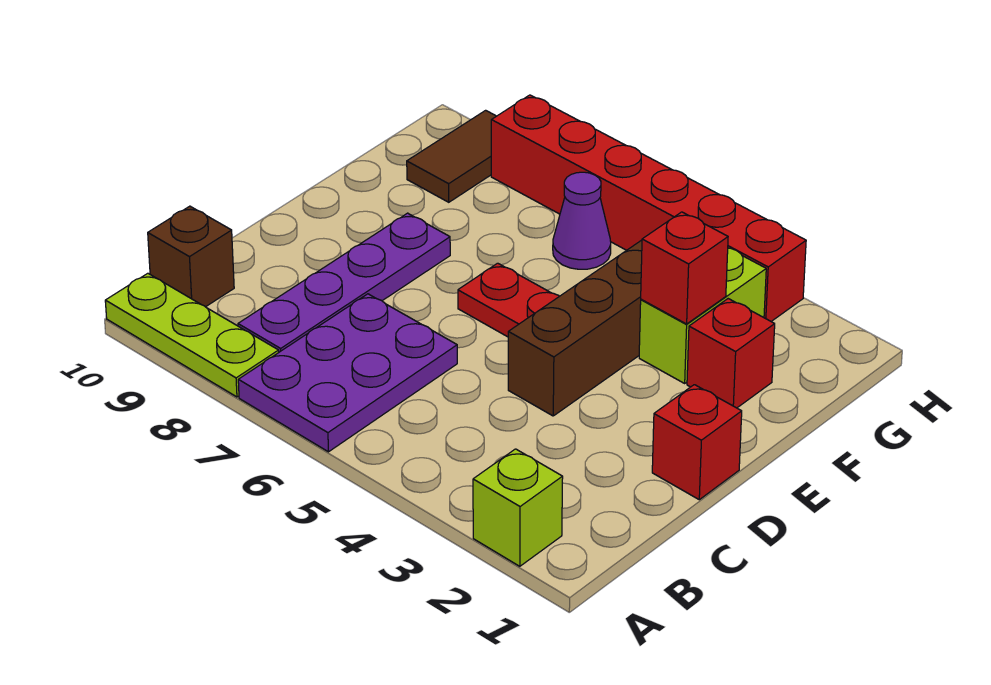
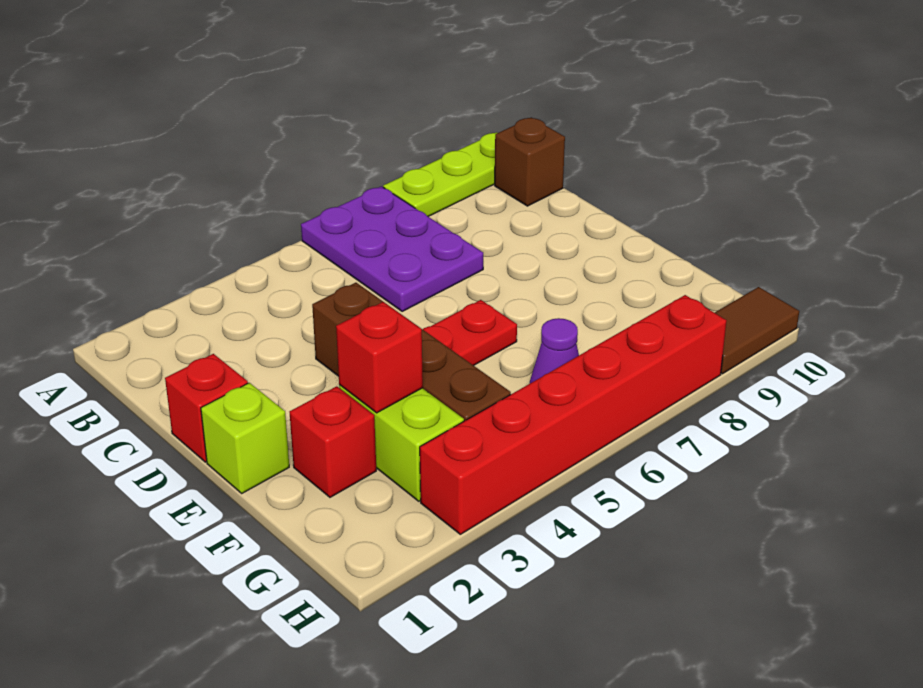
lime 1x1 brick [473,449,563,566] -> lime 1x1 brick moved to [201,383,289,493]
purple 1x4 plate [238,213,450,352] -> none
brown 1x2 tile [407,110,496,202] -> brown 1x2 tile turned to [715,287,799,374]

